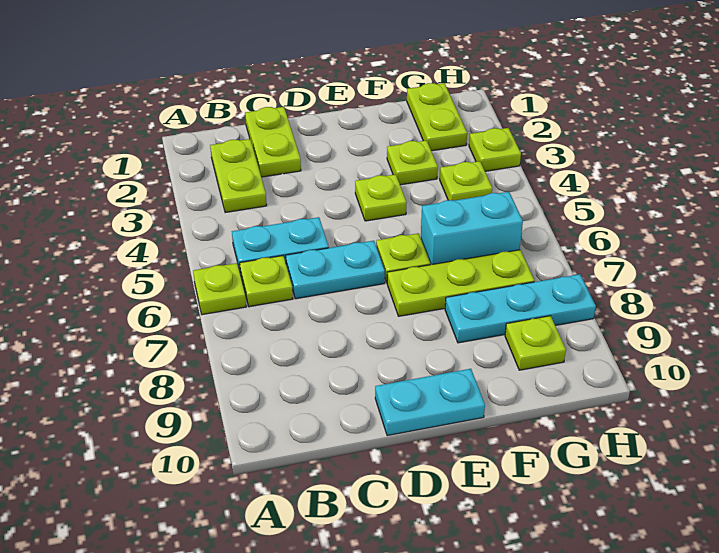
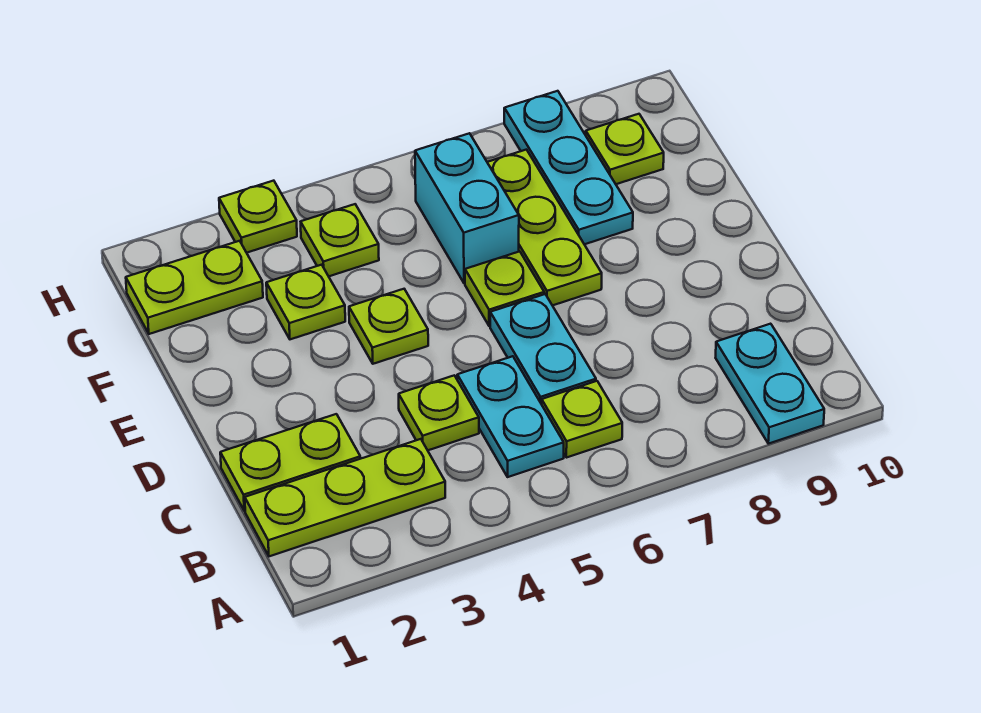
lime 1x1 plate [193,263,246,315] -> lime 1x1 plate moved to [399,375,479,450]
lime 1x2 plate [210,139,267,213] -> lime 1x3 plate [245,439,445,556]
cyan 1x2 plate [375,369,485,436] -> cyan 1x2 plate moved to [716,324,824,444]

